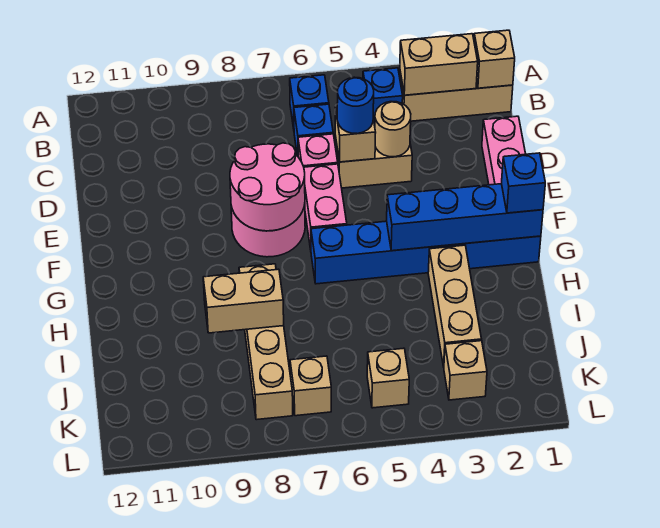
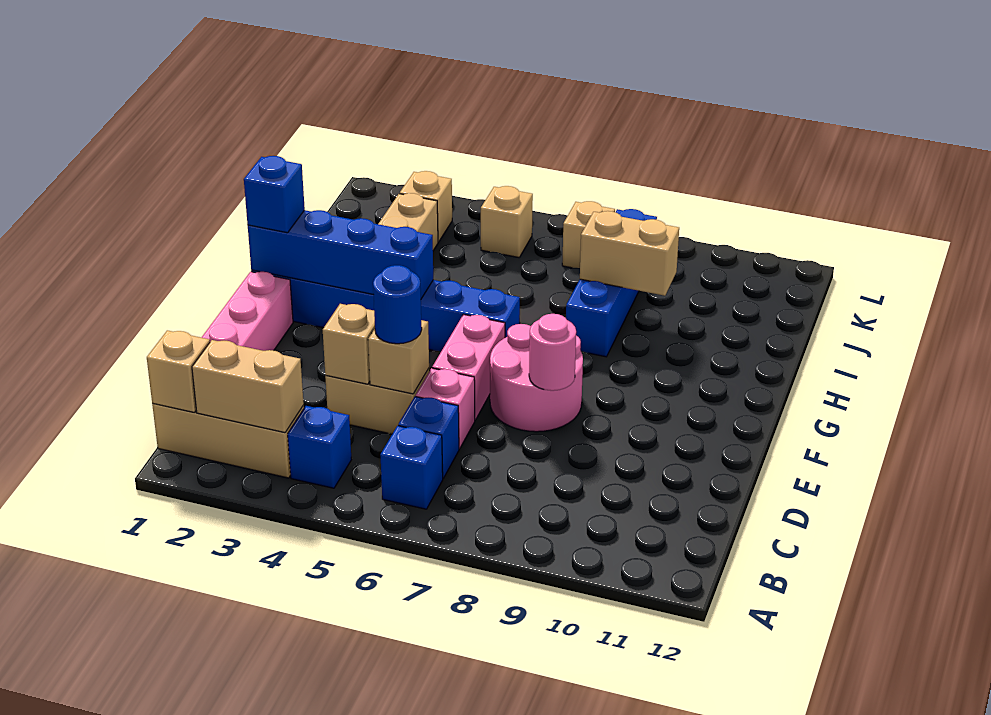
tan 1x1 round brick [375,102,411,157] -> tan 1x1 brick [323,304,375,384]
pink 2x2 round brick [230,143,305,231] -> pink 1x1 round brick [529,314,576,391]
tan 1x4 brick [239,264,293,420] -> blue 1x4 brick [566,209,657,357]

